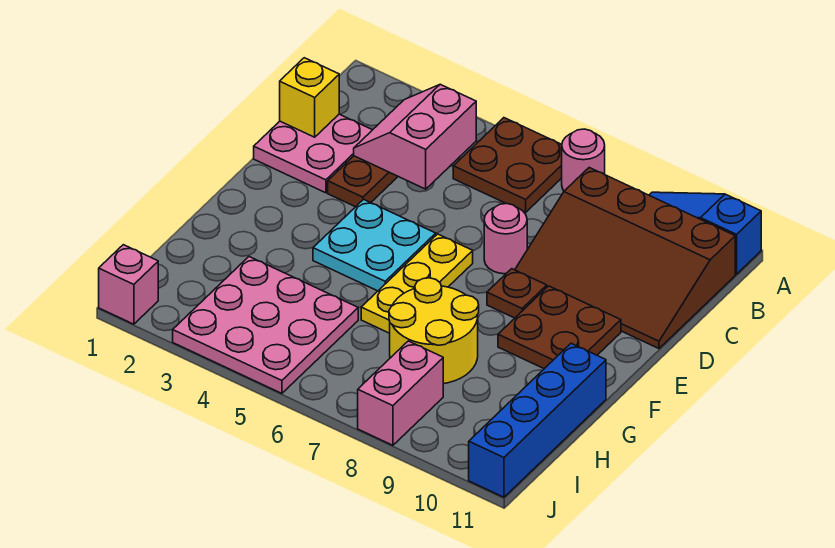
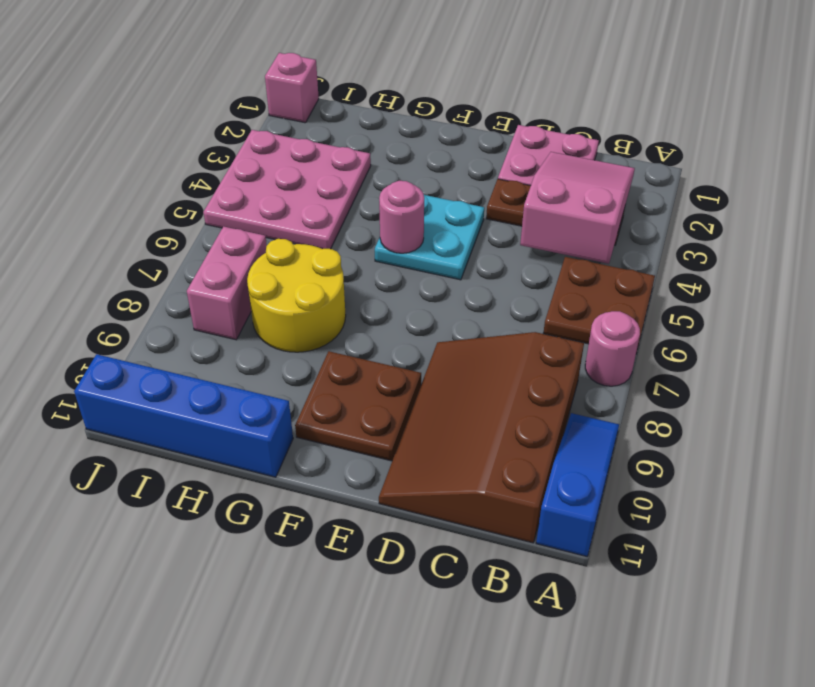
pink 2x2 slope [354,84,476,189] -> pink 2x3 slope [520,152,635,264]
yellow 1x1 brick [280,58,339,137] -> none
pink 1x1 round brick [484,204,527,274] -> pink 1x1 round brick moved to [379,181,424,253]
yellow 1x3 plate [361,234,473,333] -> none
brown 1x1 plate [487,269,547,318] -> none
pink 1x2 brick [358,341,443,445] -> pink 1x2 brick turned to [187,226,267,340]

